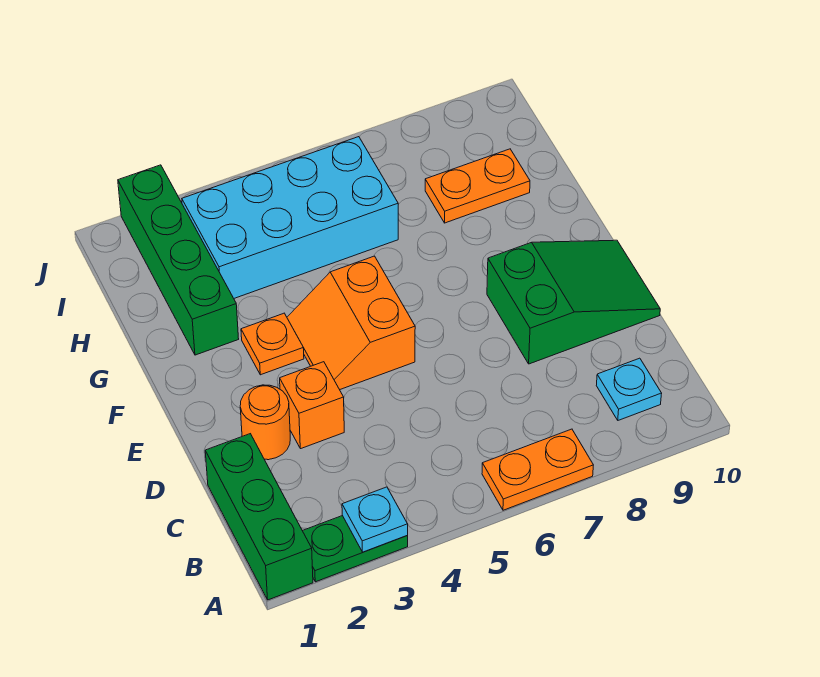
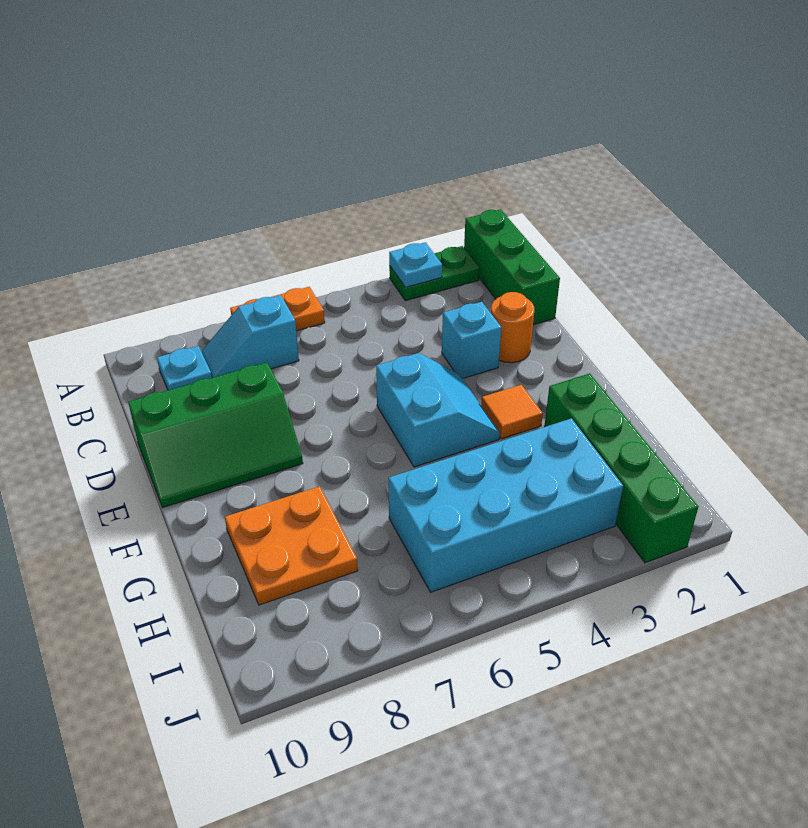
none -> cyan 1x2 slope [202,295,299,378]
orange 1x1 brick [280,362,344,449] -> cyan 1x1 brick [442,302,501,379]
green 2x3 slope [487,240,660,364] -> green 2x3 slope turned to [128,362,303,508]
orange 2x2 slope [287,256,415,390] -> cyan 2x2 slope [376,353,500,467]
orange 1x1 plate [241,313,304,375] -> orange 1x1 tile [481,385,543,439]
orange 1x2 plate [425,149,530,223] -> orange 2x2 plate [225,486,358,605]

